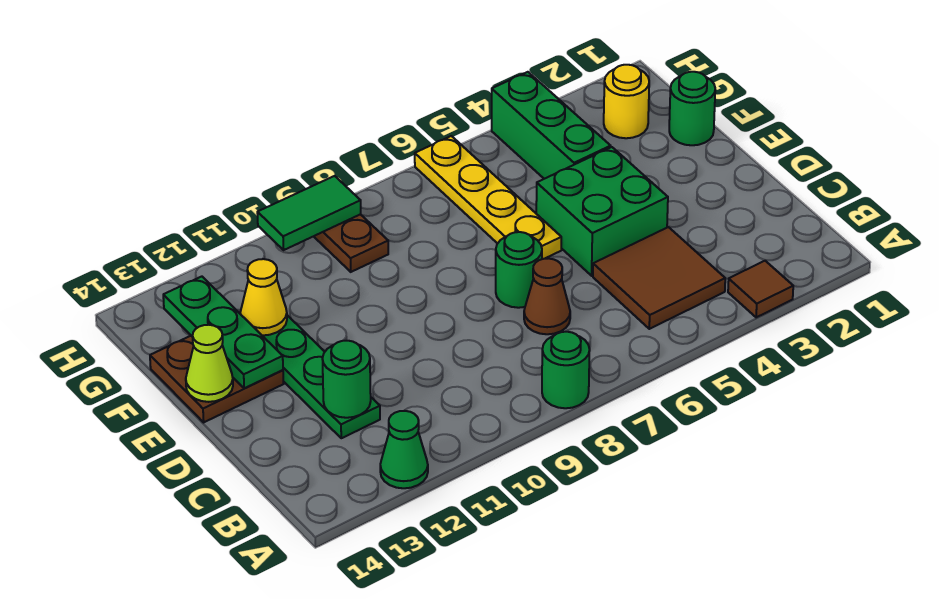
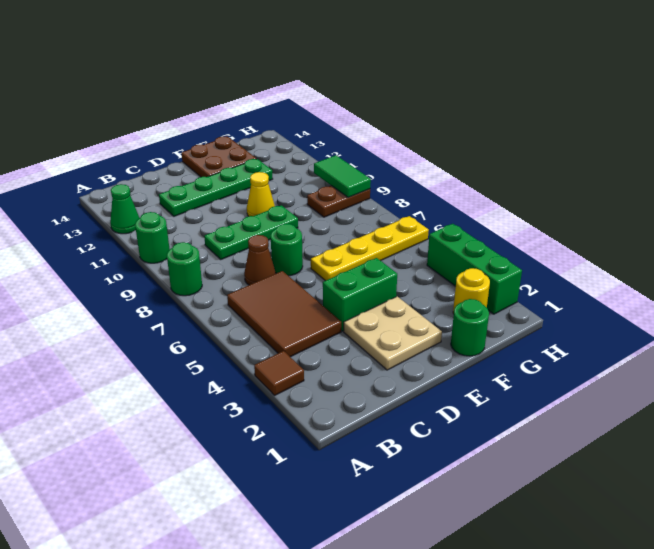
brown 2x2 tile [593,227,725,329] -> brown 2x3 tile [227,271,341,357]
green 1x1 round brick [322,341,371,418] -> green 1x1 round brick moved to [135,212,170,263]
none -> tan 2x2 plate [344,296,442,370]
green 2x2 brick [536,147,668,276] -> green 1x2 brick [323,258,397,331]
green 1x3 plate [163,277,283,388] -> green 1x3 plate moved to [204,205,298,259]
lime 1x1 cone [186,325,233,402] -> none
green 1x3 brick [492,72,611,179] -> green 1x3 brick turned to [427,224,522,314]
yellow 1x1 cone [240,259,287,335] -> yellow 1x1 cone moved to [247,172,275,217]

